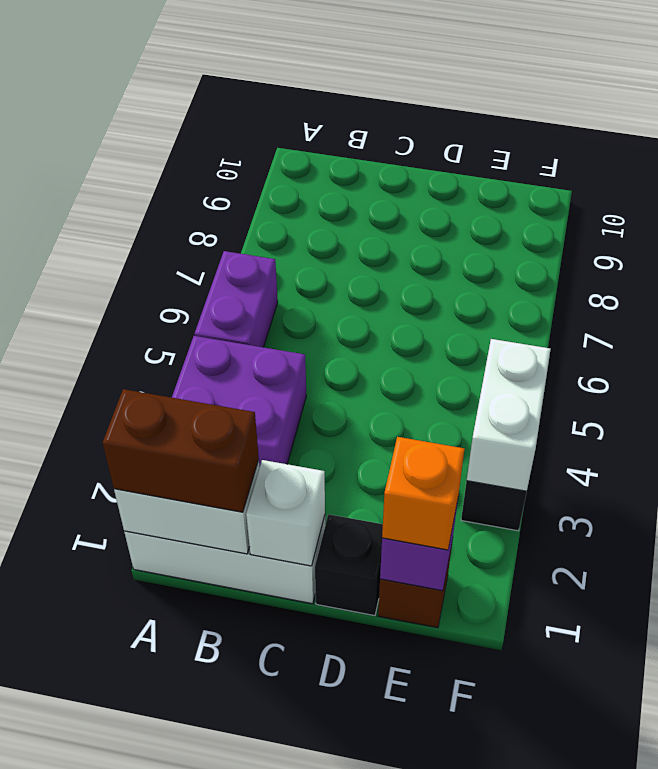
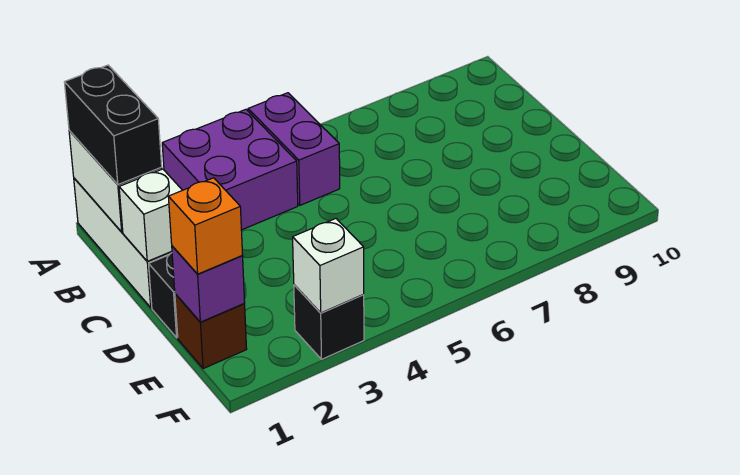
brown 1x2 brick [103,389,259,512] -> black 1x2 brick [64,65,162,184]
purple 1x2 brick [195,251,278,347] -> purple 1x2 brick turned to [248,93,340,205]
white 1x2 brick [467,339,551,492] -> white 1x1 brick [293,219,364,313]

